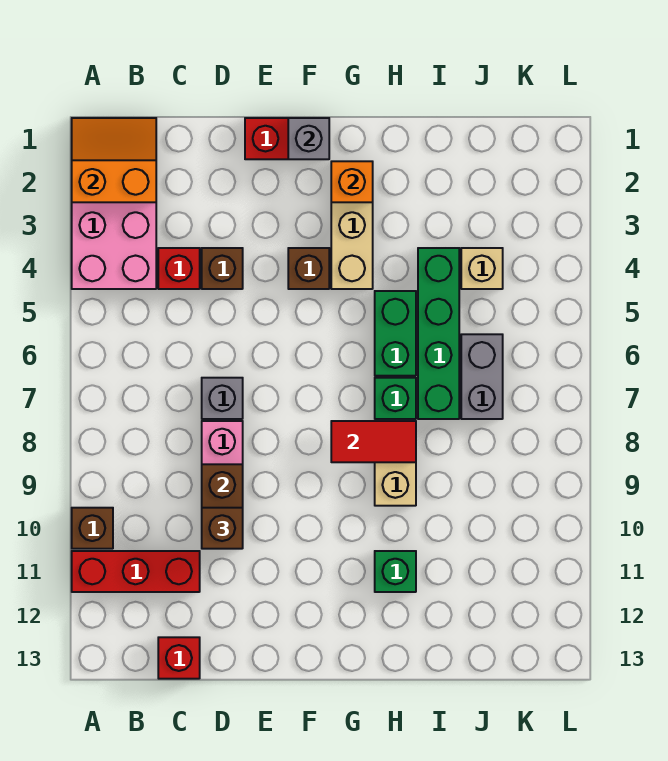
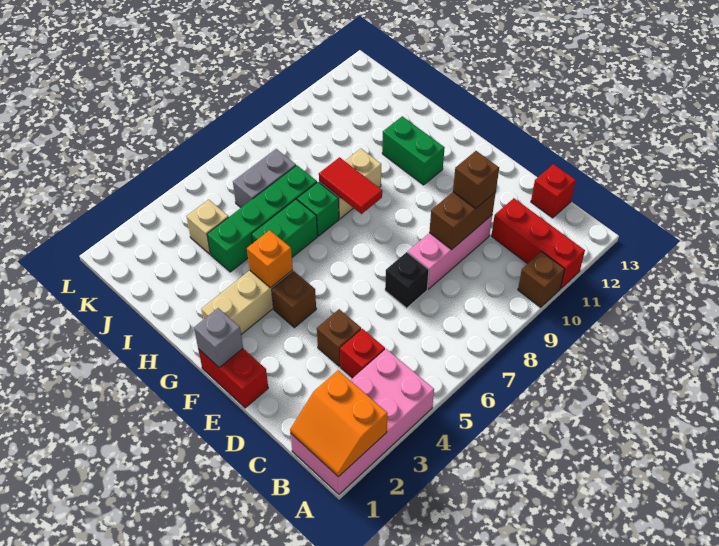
grey 1x1 brick [202,378,243,419] -> black 1x1 brick [385,252,429,308]
orange 1x1 brick [331,161,373,202] -> orange 1x1 brick moved to [247,230,293,288]
green 1x1 brick [375,551,416,592] -> green 1x2 brick [382,116,445,185]

